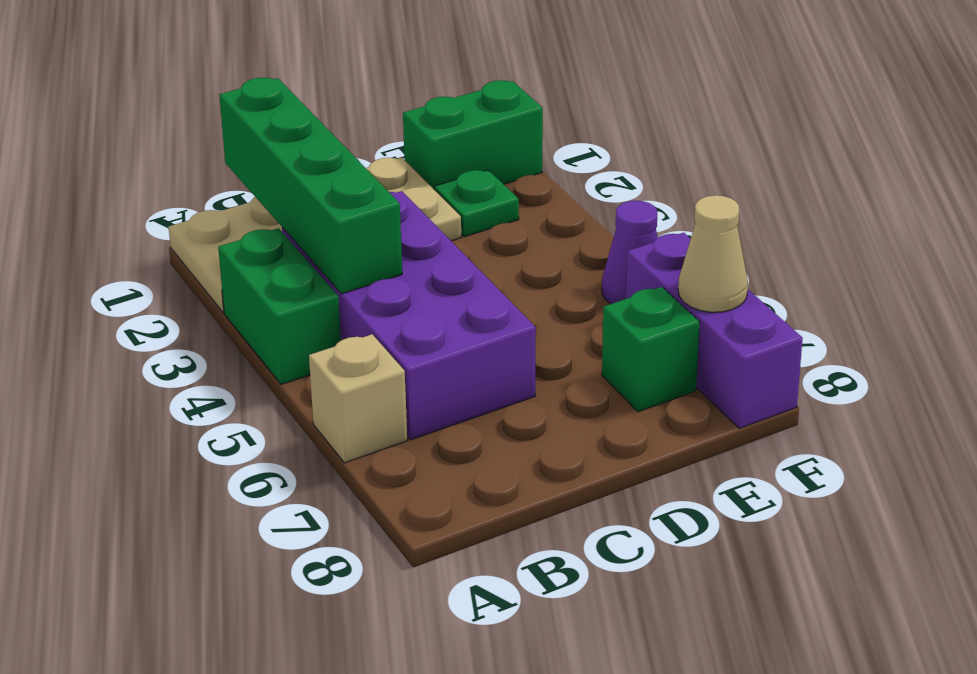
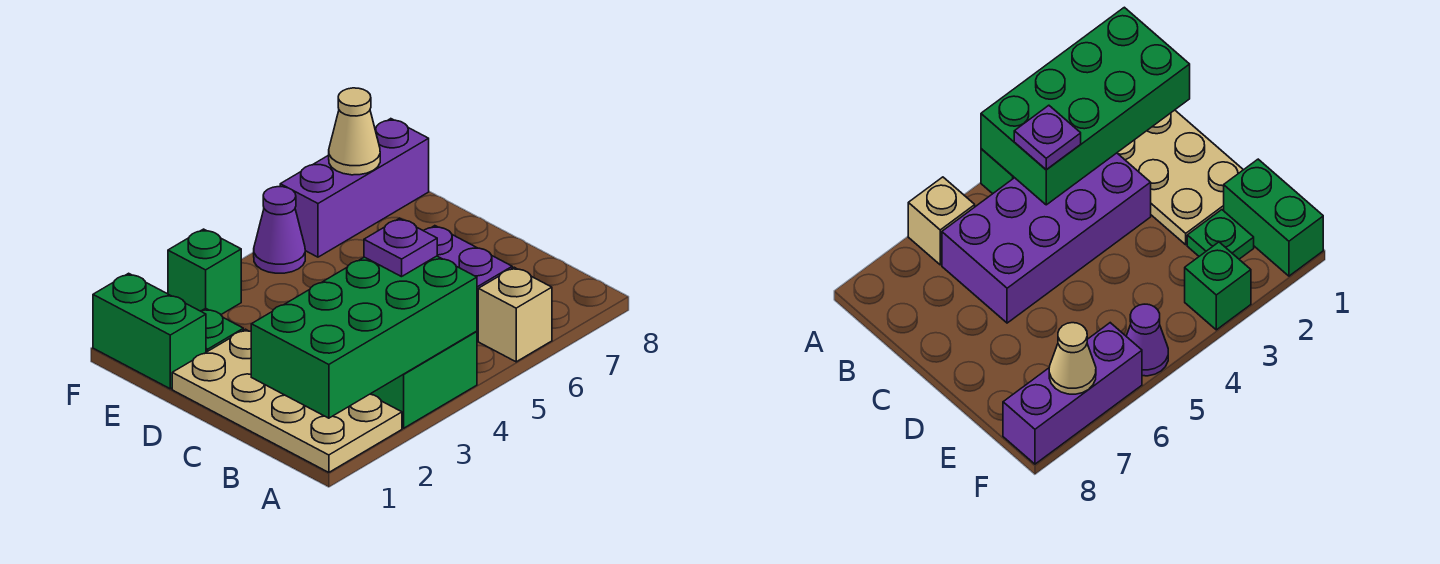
green 1x4 brick [219,78,402,294] -> green 2x4 brick [251,256,477,418]
none -> purple 1x1 plate [364,218,437,277]
green 1x1 brick [602,287,700,412] -> green 1x1 brick moved to [168,229,241,314]

